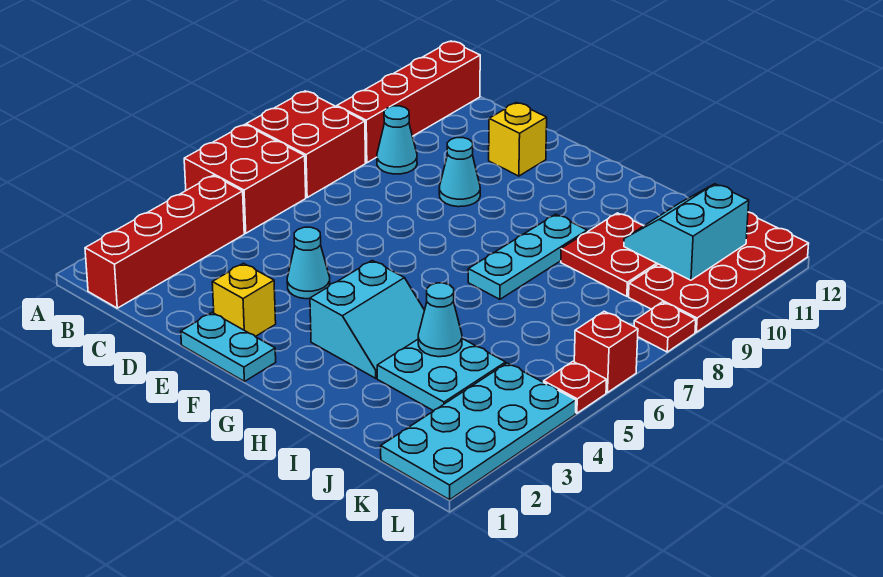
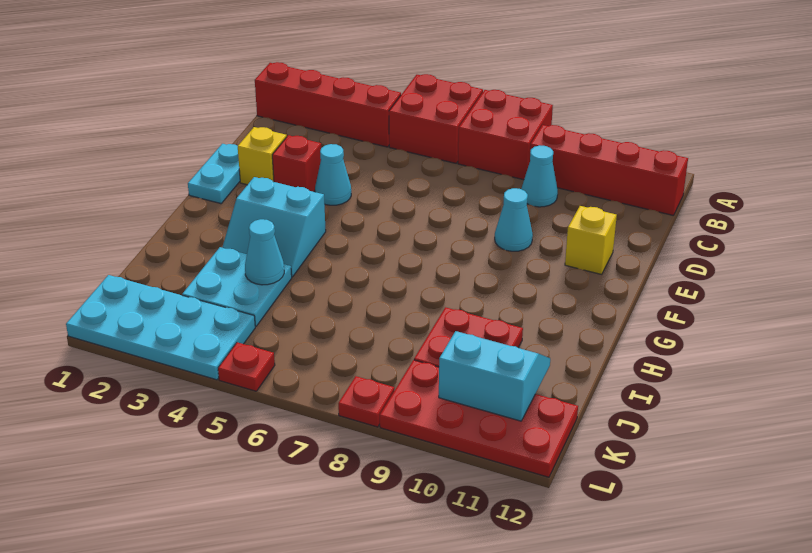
cyan 1x3 plate [468,214,587,299] -> none
red 1x1 brick [574,311,638,393] -> red 1x1 brick moved to [272,135,321,192]

